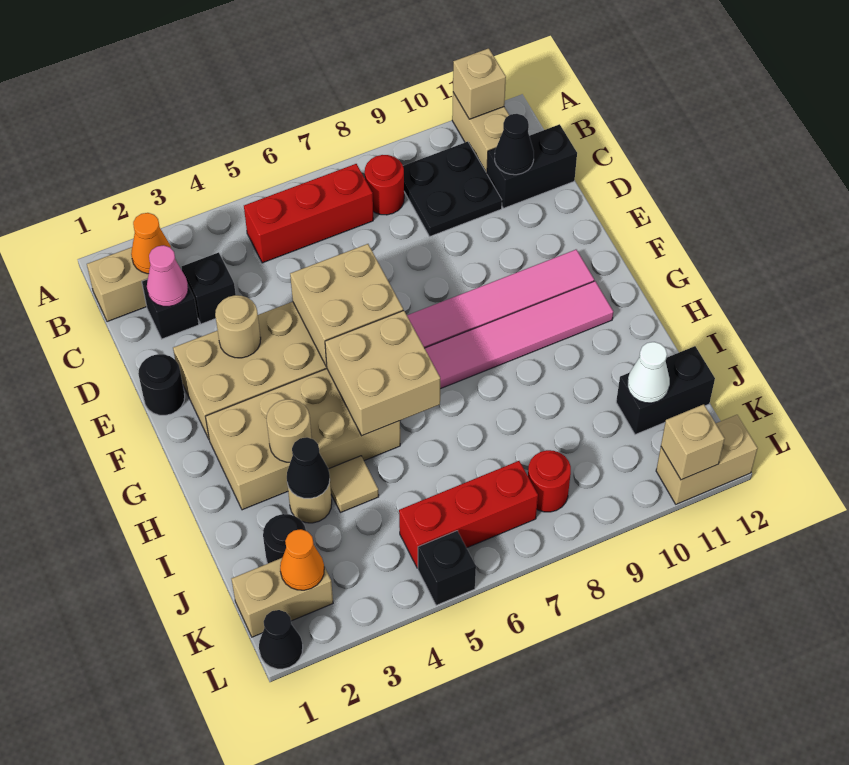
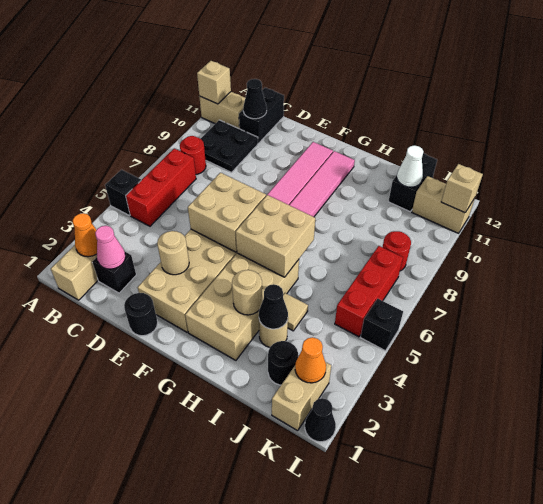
black 1x1 brick [182,252,236,324] -> black 1x1 brick moved to [105,170,141,216]
tan 1x2 brick [656,415,758,504] -> tan 1x2 brick turned to [412,176,475,233]

